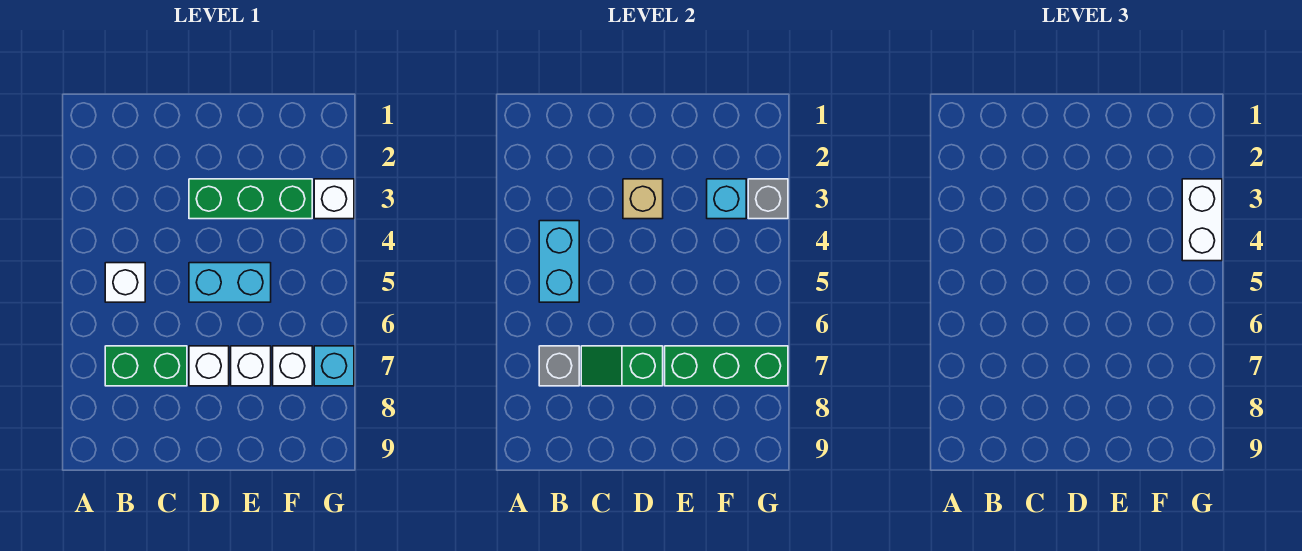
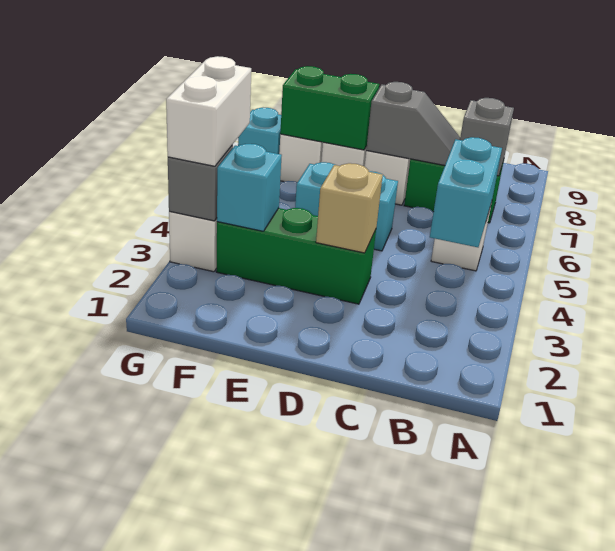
green 1x2 slope [581,346,663,386] -> grey 1x2 slope [366,82,460,165]
green 1x3 brick [665,346,788,386] -> green 1x2 brick [280,66,379,150]

